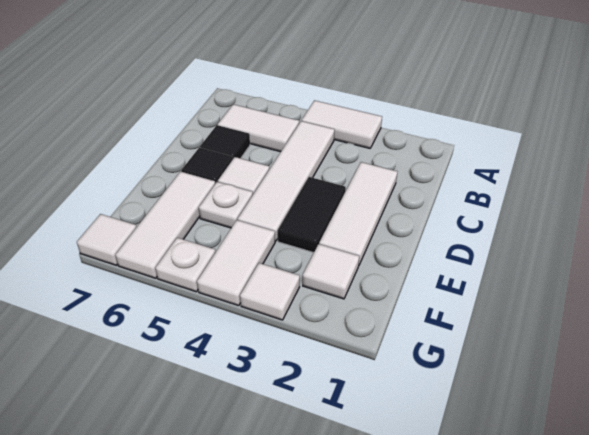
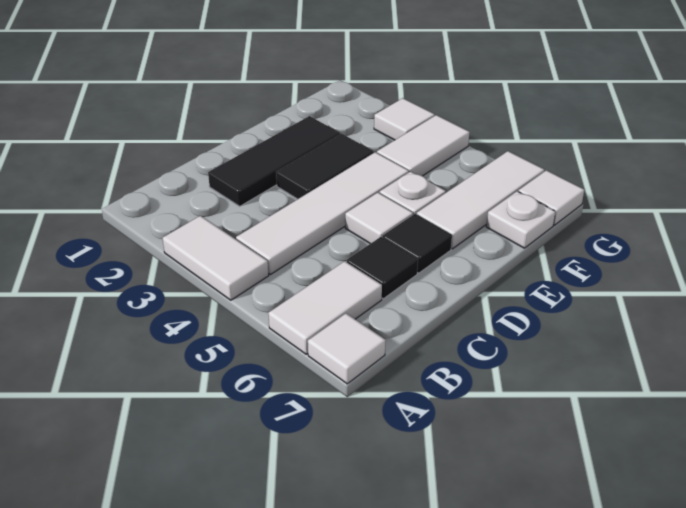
white 1x2 tile [218,104,299,152] -> white 1x2 tile turned to [268,261,382,354]
white 1x3 tile [319,162,397,266] -> black 1x3 tile [208,116,340,206]
white 1x1 tile [303,244,359,299] -> white 1x1 tile moved to [308,313,386,384]
white 1x1 plate [156,238,215,292] -> white 1x1 plate moved to [486,191,555,248]

